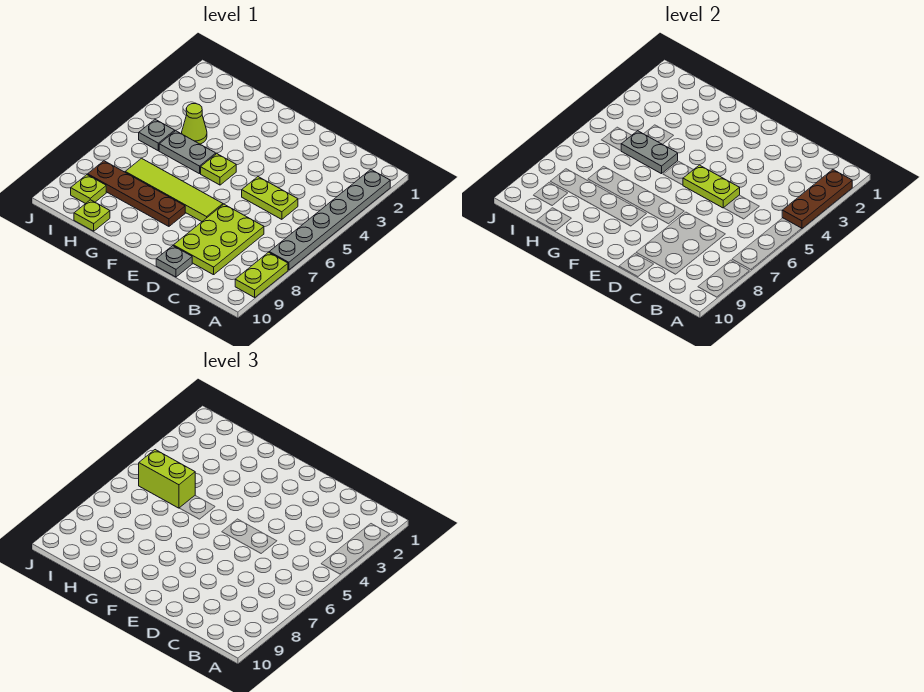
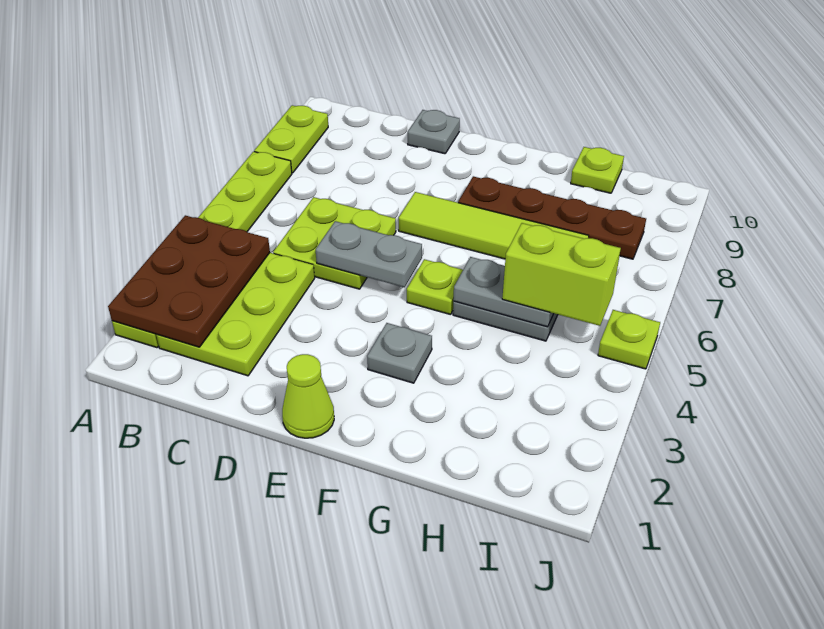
grey 1x6 plate [269,170,390,270] -> lime 1x6 plate [112,152,292,348]
brown 1x3 plate [782,170,852,228] -> brown 2x3 plate [108,215,270,347]
lime 1x2 plate [242,177,298,219] -> lime 2x2 plate [273,197,396,289]
lime 2x3 plate [174,204,264,275] -> lime 2x3 plate moved to [156,253,315,376]
lime 1x2 plate [683,165,740,208] -> grey 1x2 plate [316,221,422,287]
lime 1x1 cone [182,104,207,144] -> lime 1x1 cone moved to [282,354,334,438]
grey 1x1 plate [139,119,175,151] -> grey 1x1 plate moved to [367,323,432,383]
lime 1x1 plate [71,175,106,204] -> lime 1x1 plate moved to [598,310,660,369]

